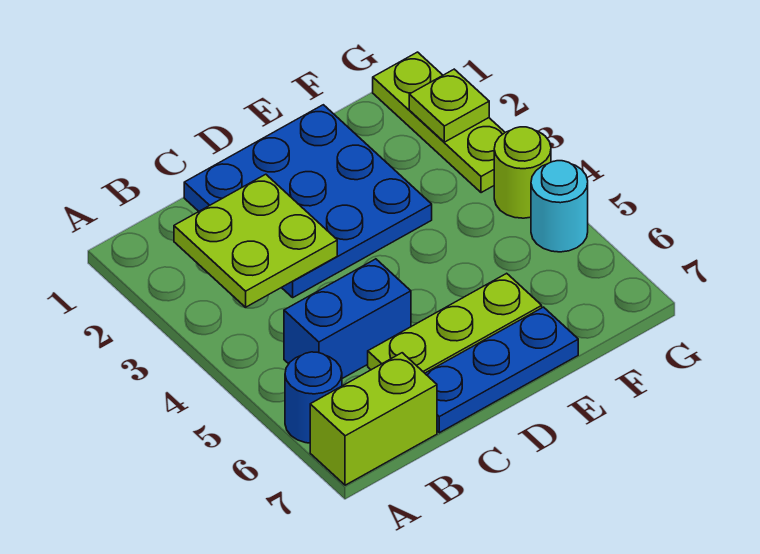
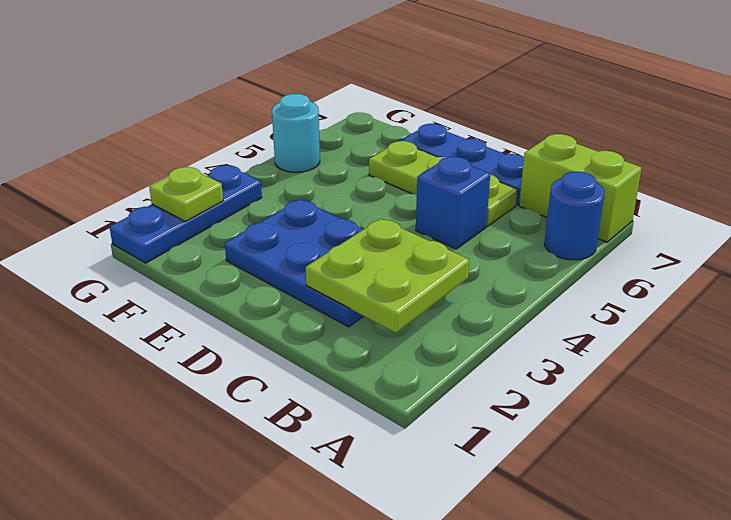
blue 1x2 brick [284,259,411,379] -> blue 1x1 brick [416,157,490,249]
blue 3x3 plate [184,105,432,297] -> blue 2x3 plate [225,199,363,327]
lime 1x3 plate [373,52,505,193] -> blue 1x3 plate [110,165,262,263]
lime 1x1 round brick [494,127,551,218] -> none

